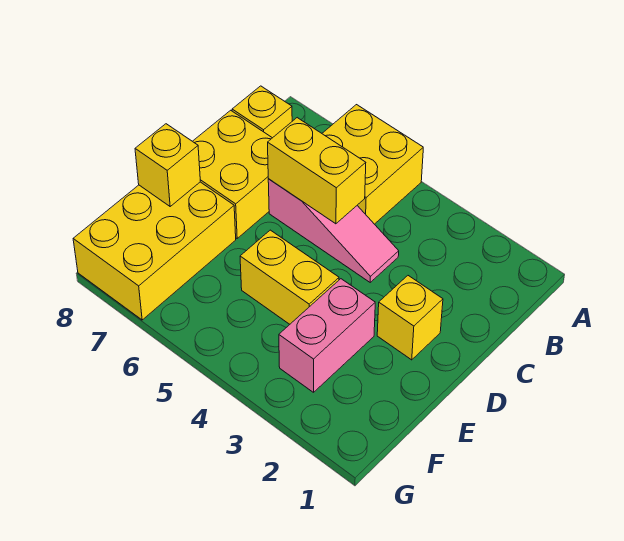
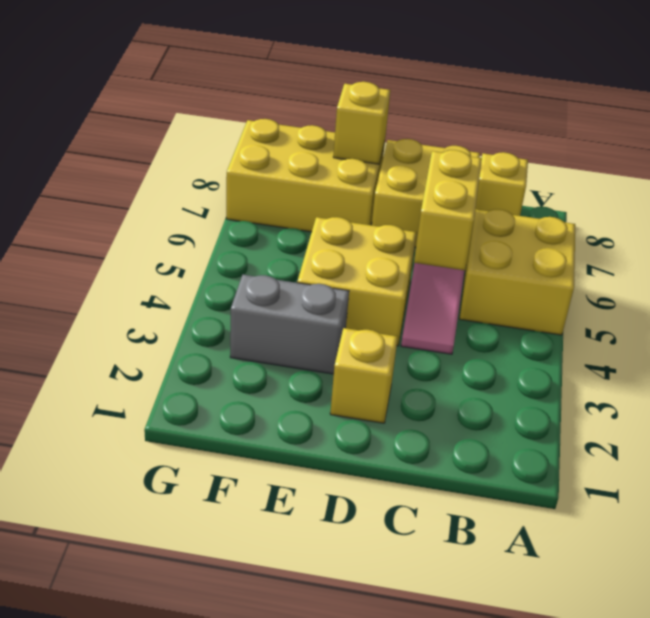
pink 1x2 brick [279,279,375,392] -> grey 1x2 brick [230,275,349,374]
yellow 1x2 brick [240,230,339,324] -> yellow 2x2 brick [297,217,417,346]

